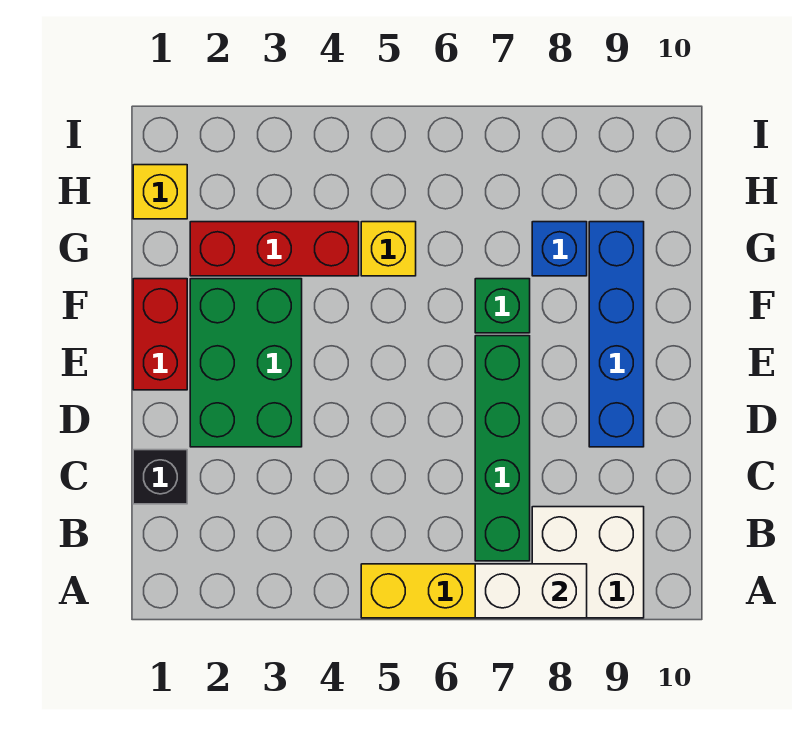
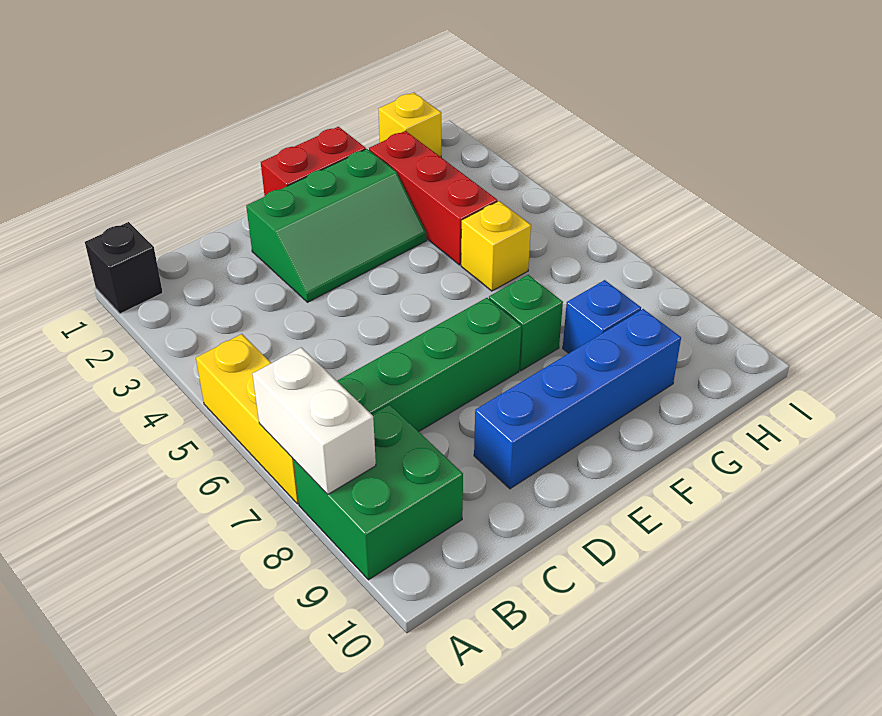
white 2x2 brick [532,507,644,618] -> green 2x2 brick [294,404,463,580]
black 1x1 brick [133,450,187,504] -> black 1x1 brick moved to [85,222,163,314]
green 2x3 brick [190,279,302,447] -> green 2x3 slope [246,149,427,302]

